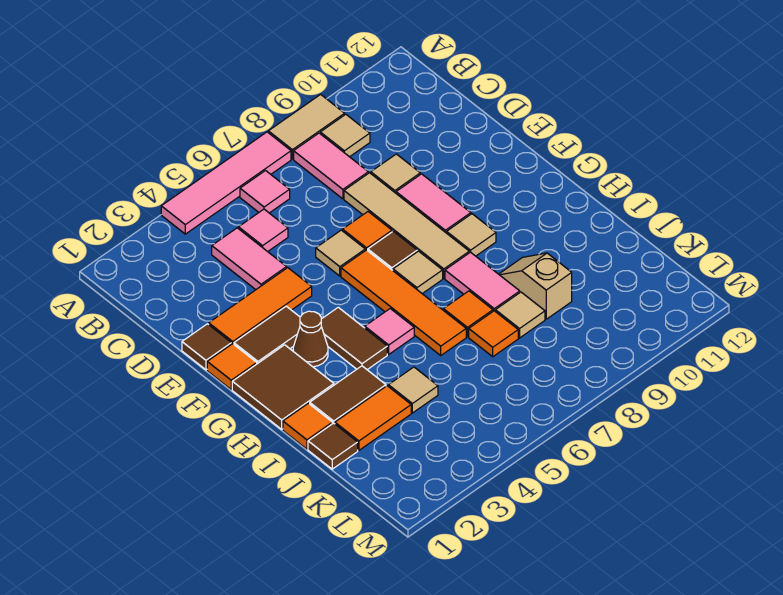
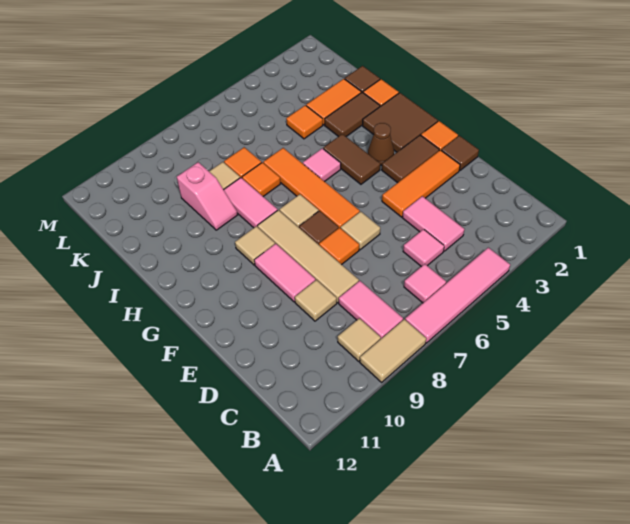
tan 1x2 slope [499,253,572,319] -> pink 1x2 slope [177,162,238,230]
tan 1x1 tile [388,367,438,413] -> orange 1x1 tile [286,105,323,139]

